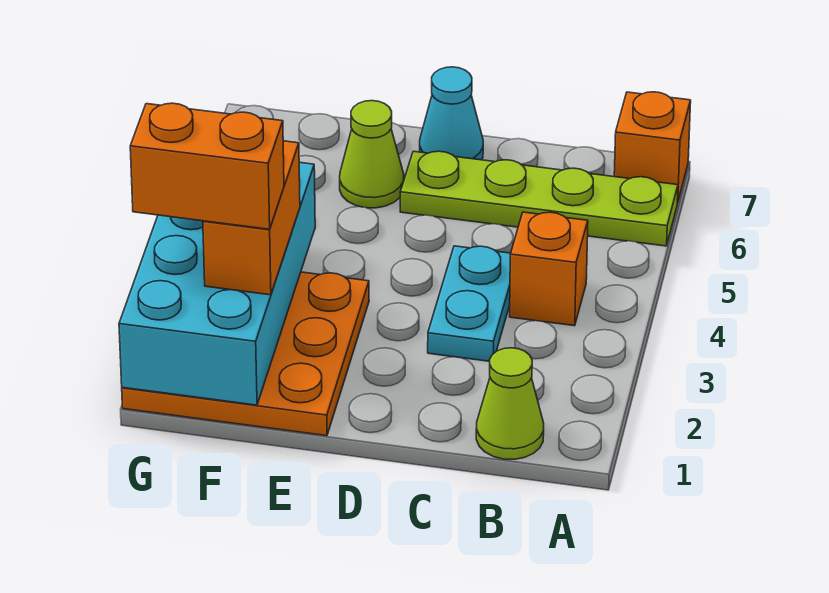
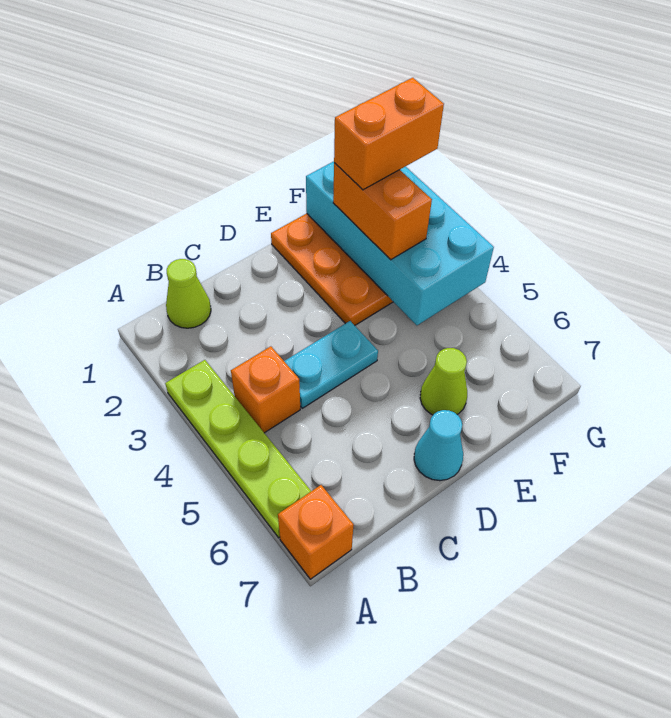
lime 1x4 plate [400,151,678,246] -> lime 1x4 plate turned to [165,360,311,538]
cyan 1x2 plate [428,246,511,361] -> cyan 1x2 plate turned to [284,321,378,408]

